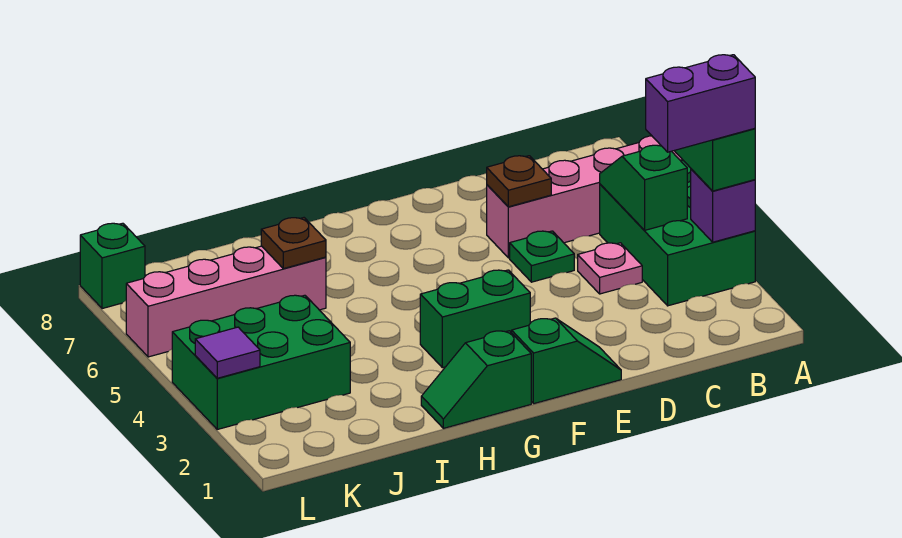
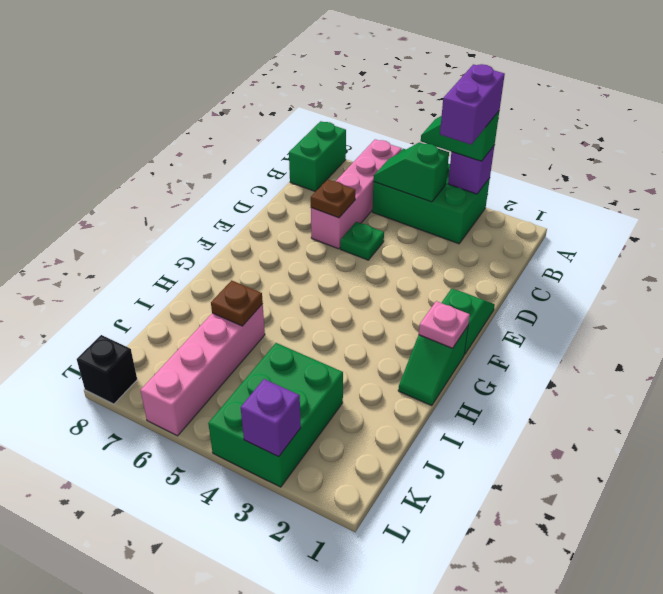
pink 1x1 plate [578,243,642,294] -> pink 1x1 plate moved to [419,301,470,348]
green 1x2 brick [420,270,530,368] -> green 1x2 brick moved to [289,121,346,192]
purple 1x1 tile [195,327,260,378] -> purple 1x1 brick [241,379,301,457]
green 1x1 brick [80,223,145,309] -> black 1x1 brick [77,335,137,404]

